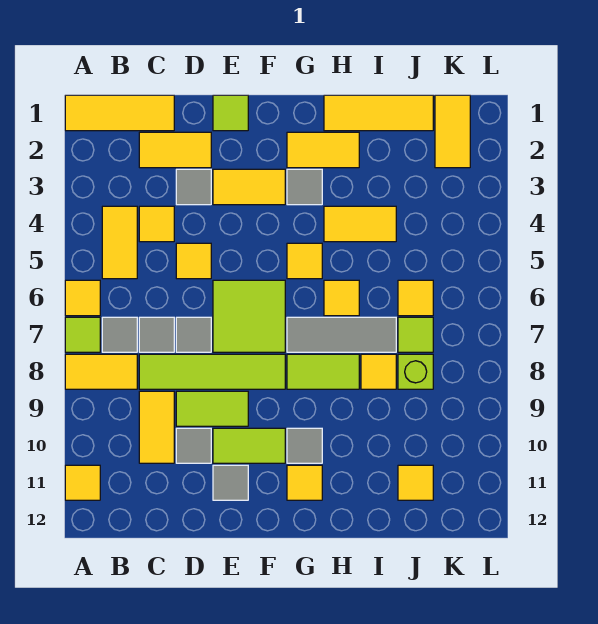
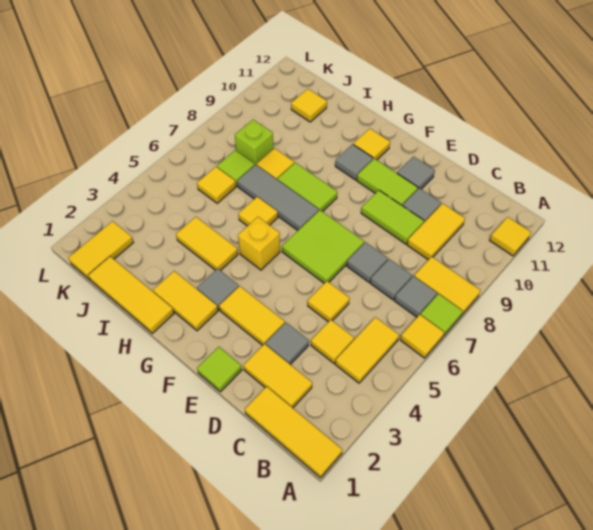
lime 1x4 tile [139,354,285,389] -> none
yellow 1x1 tile [287,243,322,279] -> yellow 1x1 brick [238,217,280,270]

